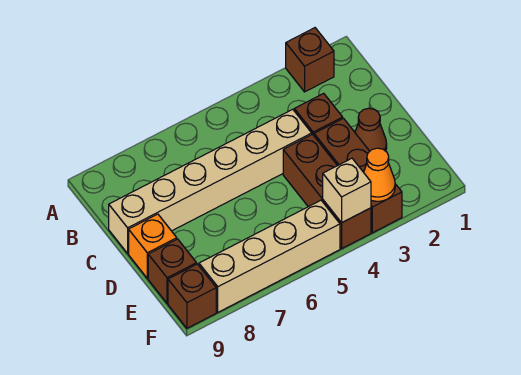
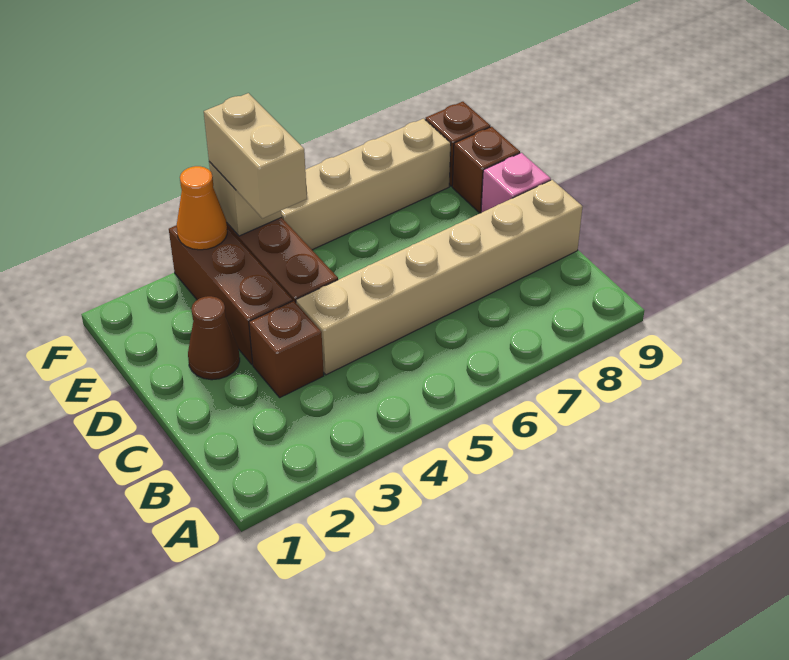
brown 1x1 brick [286,28,334,92] -> none
orange 1x1 brick [129,214,177,278] -> pink 1x1 brick [481,153,551,213]
none -> tan 1x2 brick [204,93,307,218]

